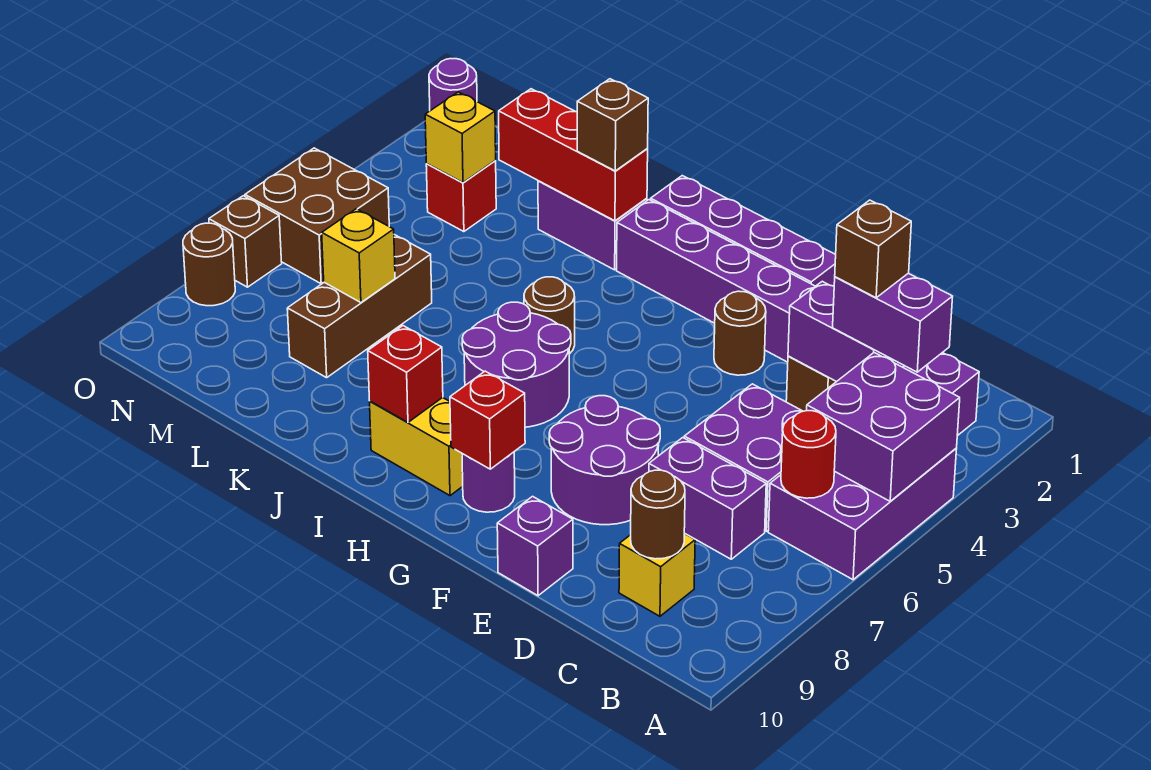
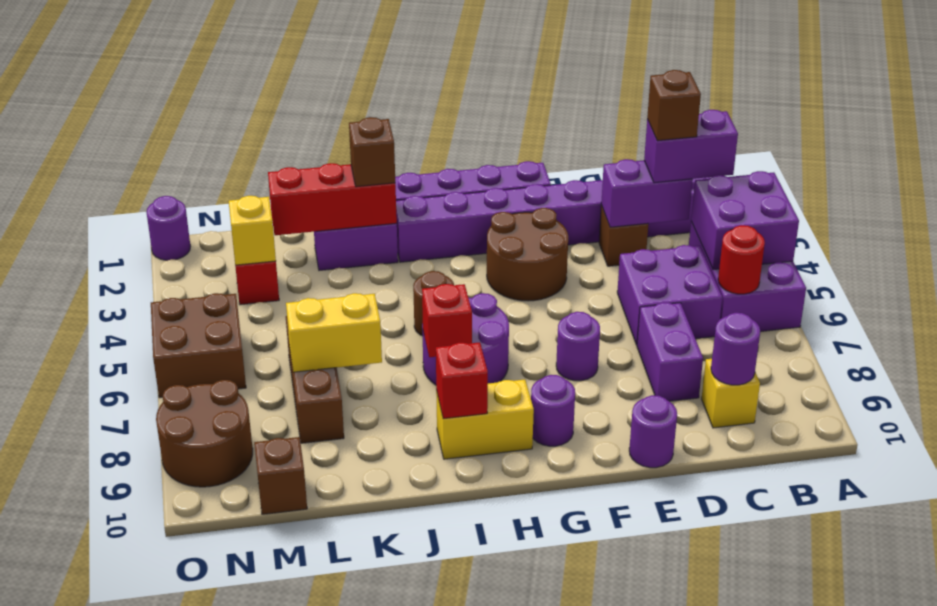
purple 1x2 brick [649,438,766,559] -> purple 1x2 brick turned to [637,302,703,401]
brown 1x1 round brick [631,470,685,559] -> purple 1x1 round brick [711,313,760,385]
purple 2x2 round brick [549,396,660,525] -> purple 1x1 round brick [556,312,600,381]
purple 1x1 brick [497,496,573,596] -> purple 1x1 round brick [629,395,677,468]
brown 1x1 round brick [714,291,766,375] -> brown 2x2 round brick [487,208,568,301]
red 1x1 brick [450,371,525,469] -> red 1x1 brick moved to [422,284,472,357]
yellow 1x1 brick [322,209,395,303] -> yellow 1x2 brick [286,293,382,372]
brown 1x1 brick [209,196,282,287] -> brown 1x1 brick moved to [254,437,307,514]
brown 1x1 round brick [183,223,235,306] -> brown 2x2 round brick [156,380,253,487]

